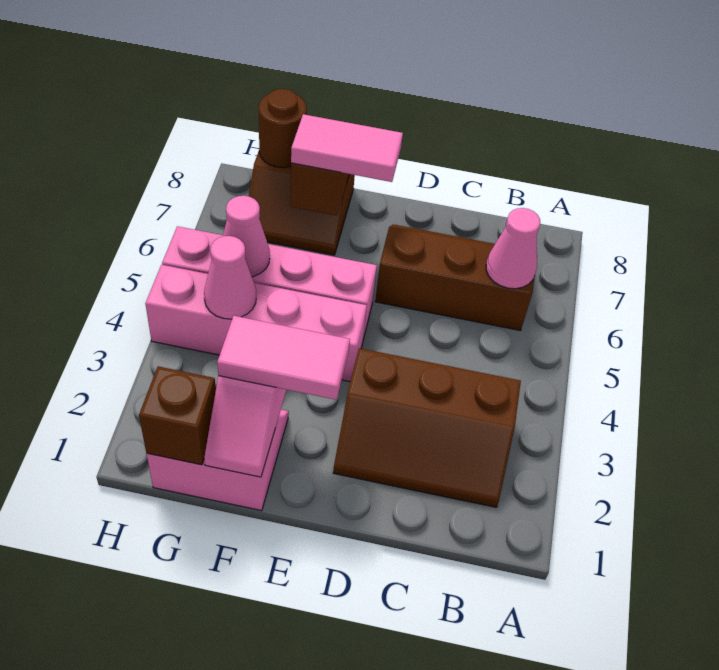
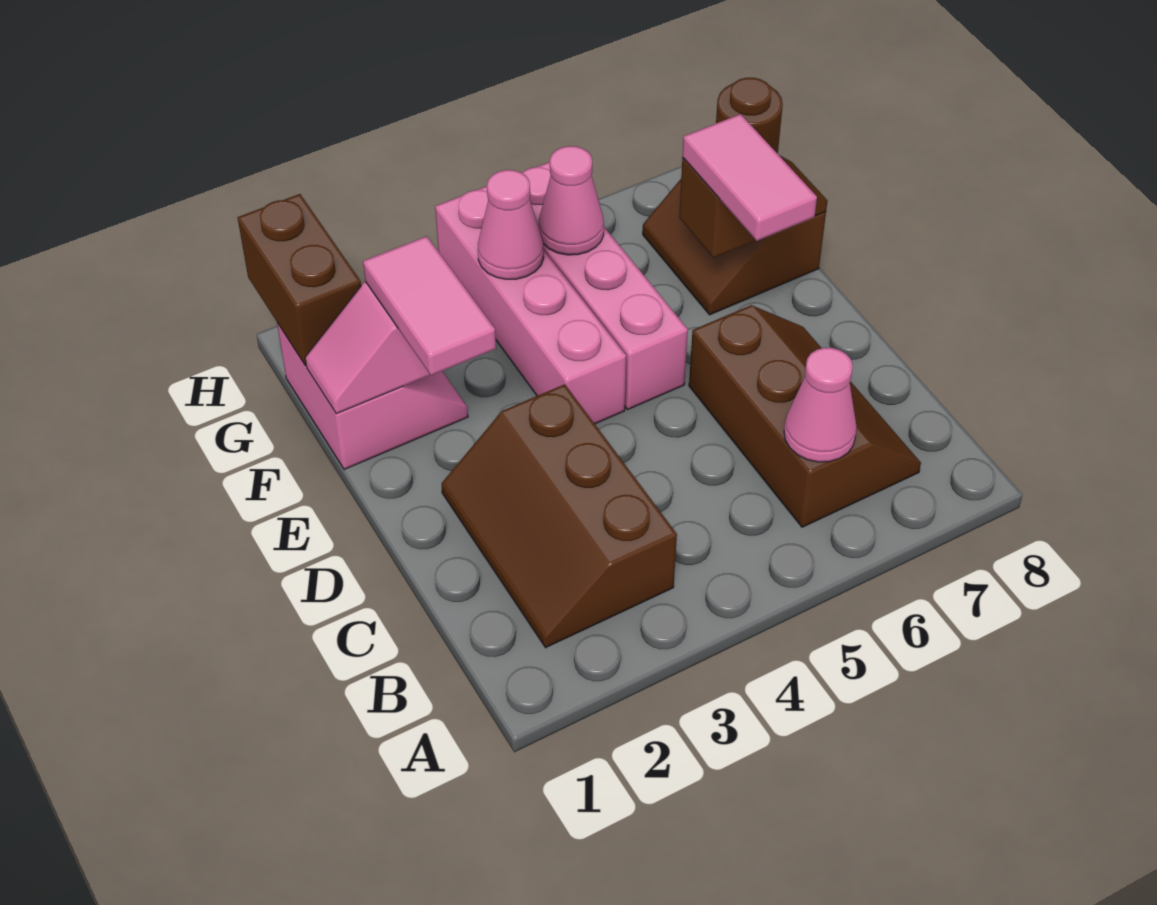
brown 1x1 brick [139,366,216,465] -> brown 1x2 brick [238,194,361,366]

